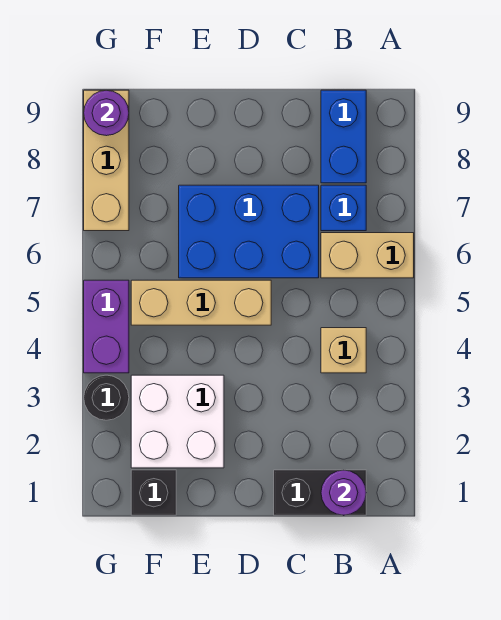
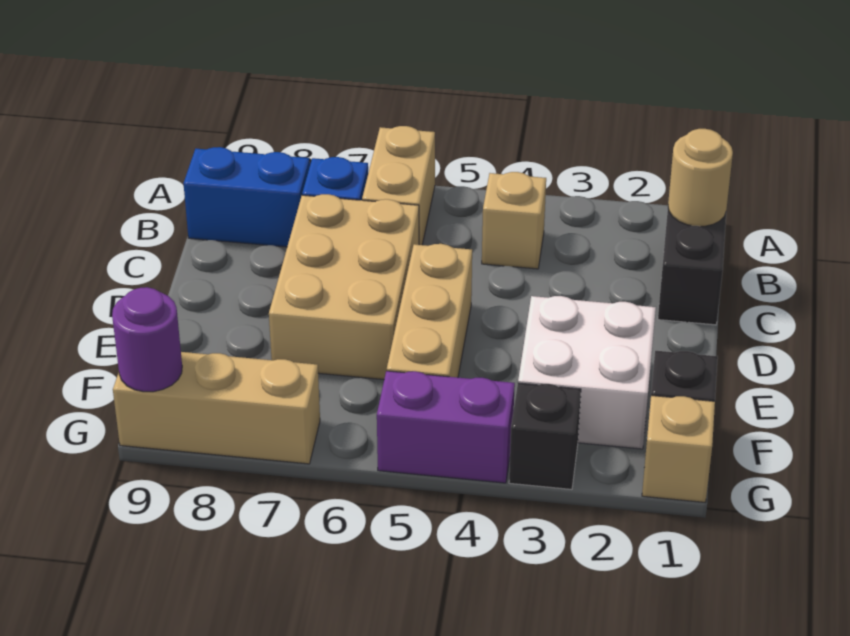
purple 1x1 round brick [321,470,366,515] -> tan 1x1 round brick [668,129,733,226]
blue 2x3 brick [179,185,319,278] -> tan 2x3 brick [269,194,419,380]
none -> tan 1x1 brick [642,395,715,502]
black 1x1 round brick [84,375,129,420] -> black 1x1 brick [509,383,581,489]

